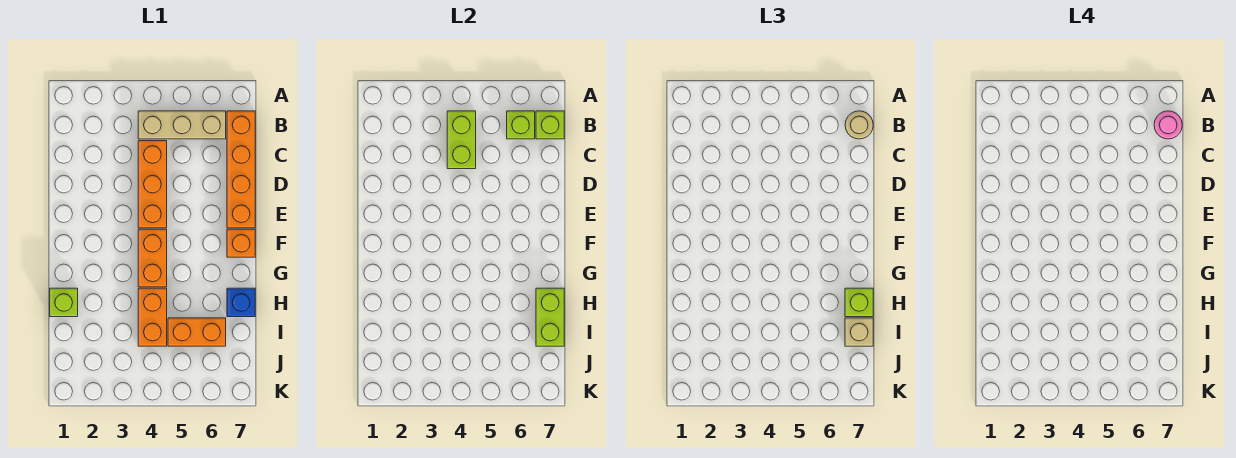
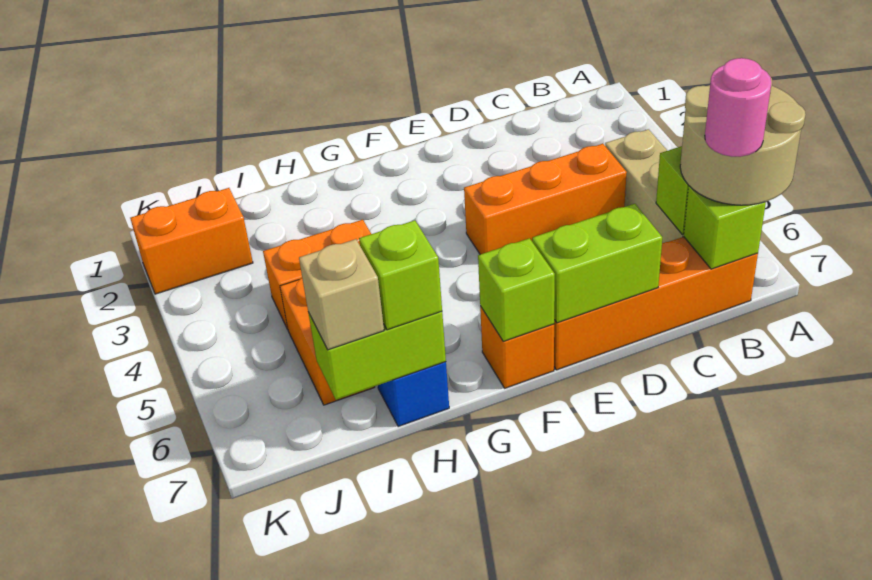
lime 1x2 brick [447,111,476,169] -> lime 1x2 brick moved to [532,204,662,323]
tan 1x1 round brick [845,111,873,139] -> tan 2x2 round brick [680,78,806,205]
orange 1x2 brick [138,229,167,287] -> orange 1x2 brick moved to [130,188,253,294]
lime 1x1 brick [50,288,78,317] -> lime 1x1 brick moved to [478,238,555,341]

